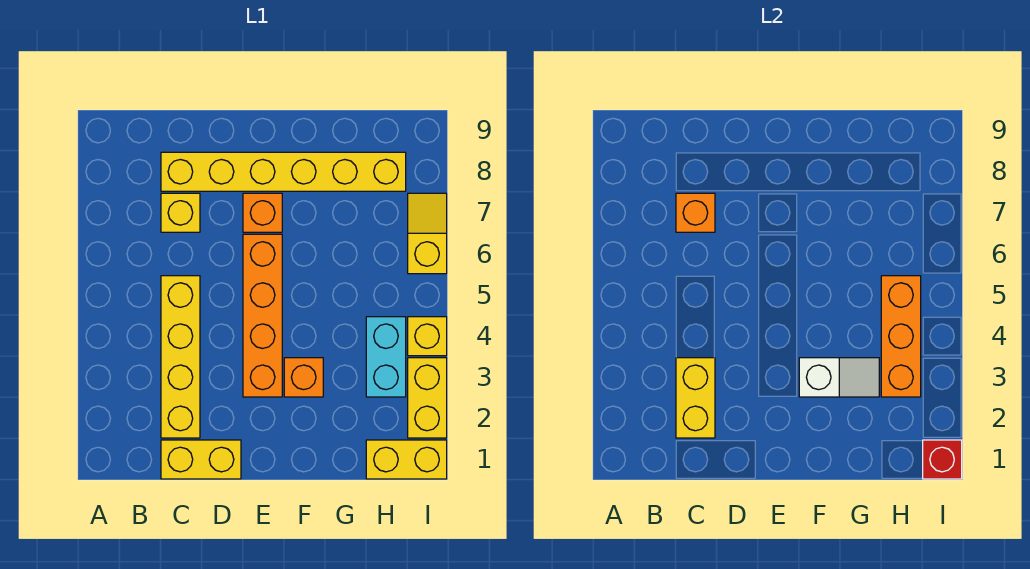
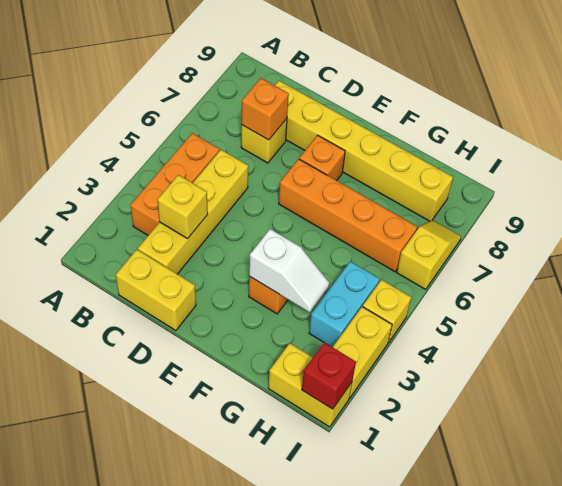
yellow 1x2 brick [676,358,715,438] -> yellow 1x1 brick [157,175,208,239]
orange 1x4 brick [243,234,282,397] -> orange 1x4 brick turned to [279,159,417,272]
orange 1x3 brick [881,276,921,397] -> orange 1x3 brick moved to [131,133,219,235]

